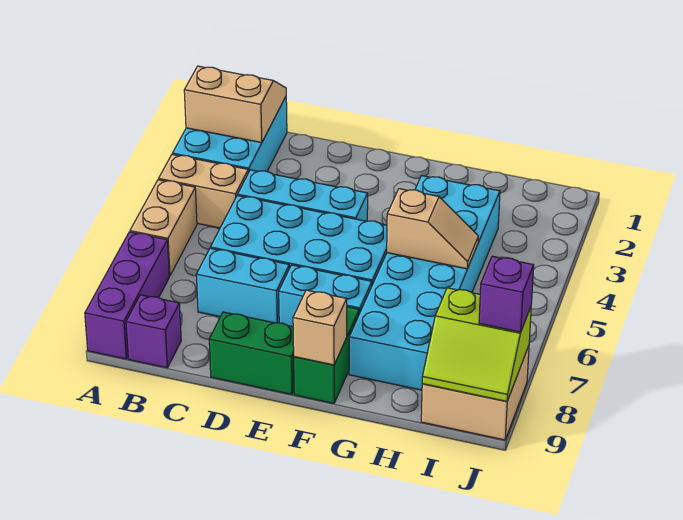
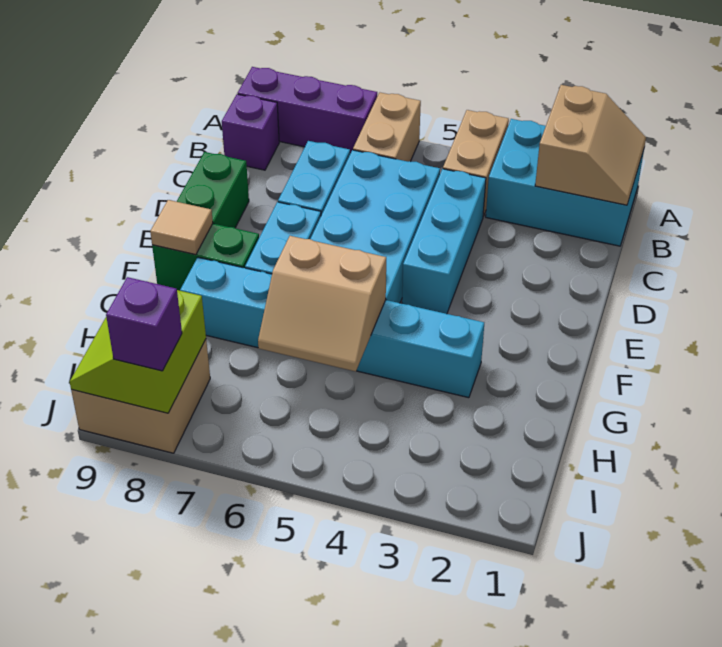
tan 1x2 brick [130,180,197,276] -> tan 1x2 brick turned to [353,93,421,162]
tan 1x1 brick [293,290,347,365] -> tan 1x1 tile [150,200,213,255]
cyan 2x6 brick [349,176,500,390] -> cyan 1x6 brick [180,257,484,398]
tan 1x2 slope [387,189,478,269] -> tan 2x2 slope [258,236,386,372]

